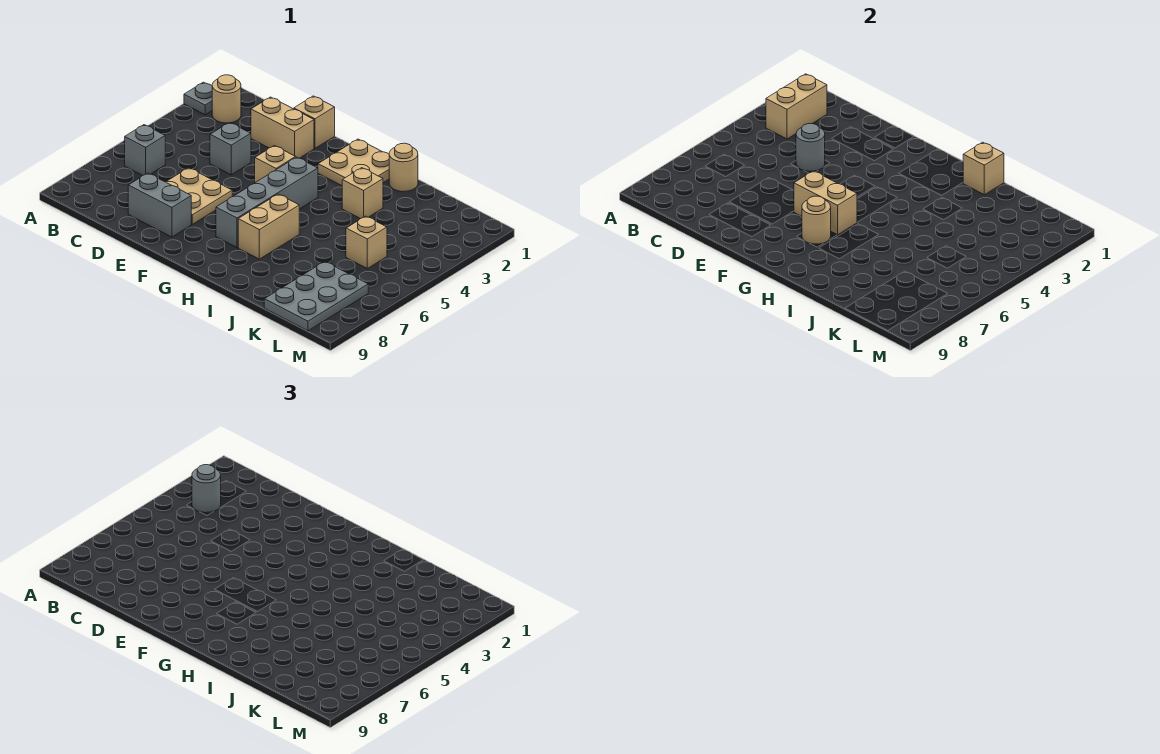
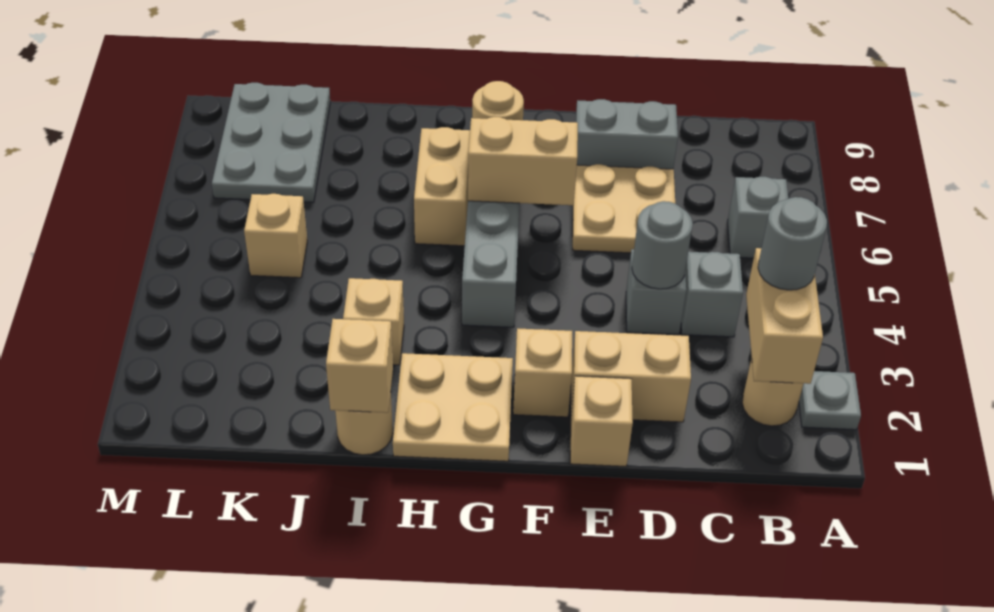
none -> grey 1x1 brick [681,252,743,337]
tan 1x1 brick [255,146,296,183] -> tan 1x1 brick moved to [513,328,572,417]

